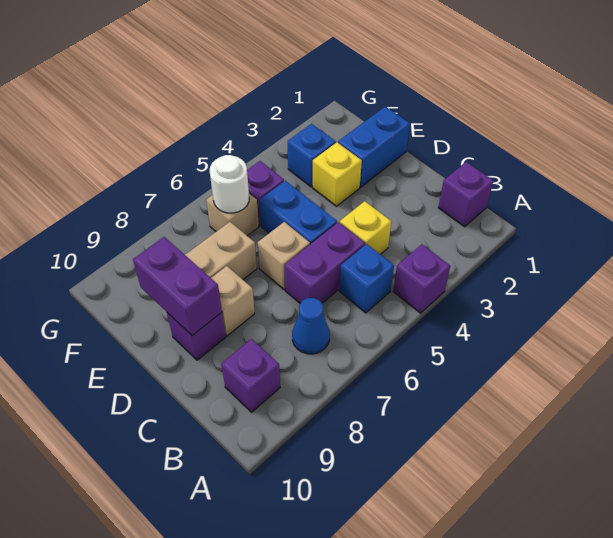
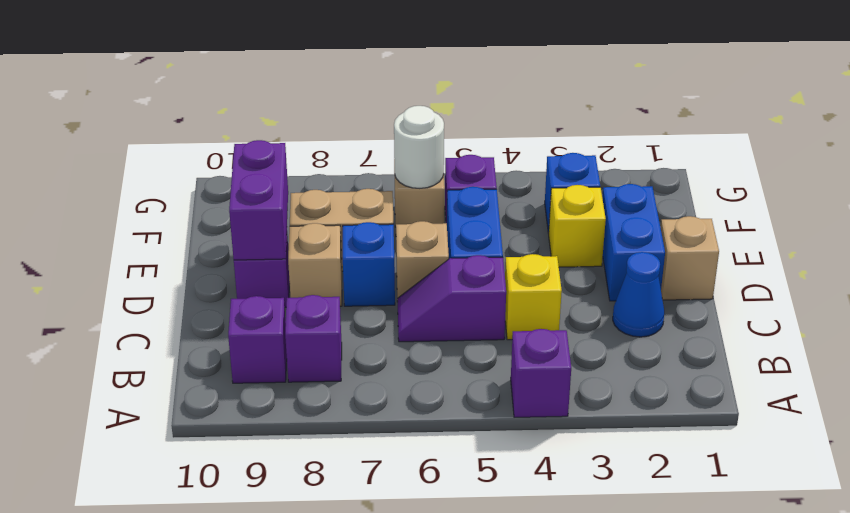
purple 1x1 brick [438,162,493,227] -> purple 1x1 brick moved to [285,295,342,382]
blue 1x1 brick [339,244,394,313] -> blue 1x1 brick moved to [343,222,395,306]
blue 1x1 cone [292,298,330,354] -> blue 1x1 cone moved to [613,252,664,337]
purple 1x2 brick [284,222,365,303] -> purple 1x2 slope [398,255,506,342]
none -> tan 1x1 brick [661,216,719,300]
blue 1x2 brick [338,106,410,187] -> blue 1x2 brick turned to [602,184,665,301]

